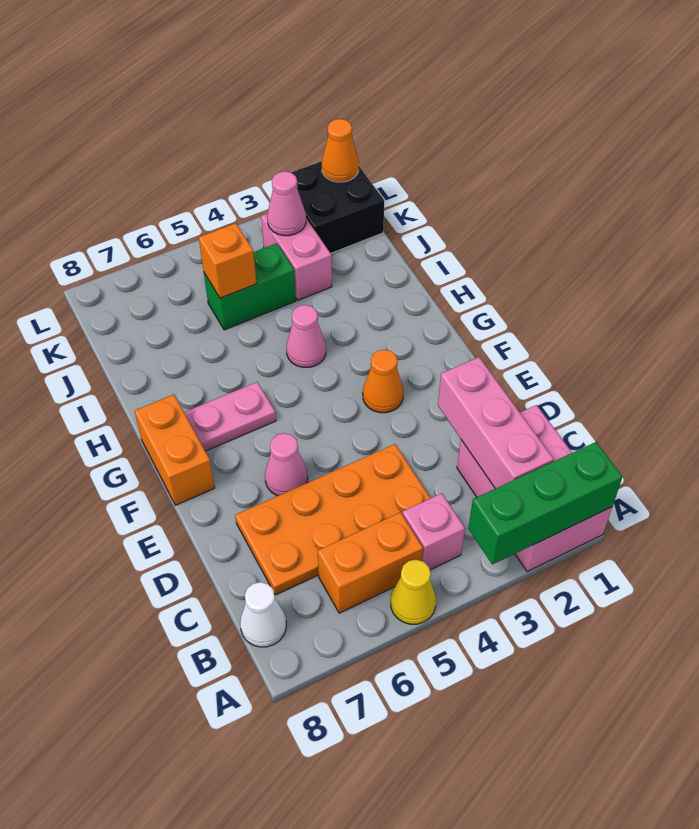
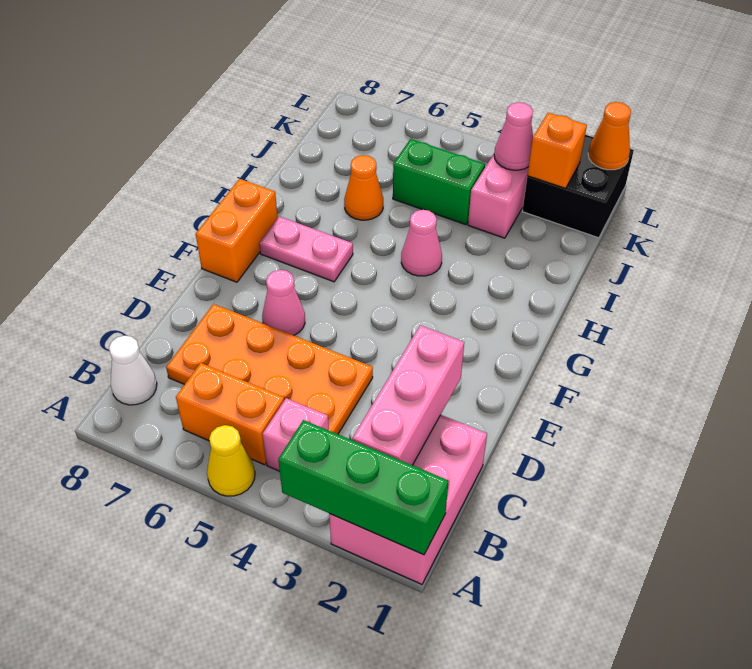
orange 1x1 cone [363,350,403,413] -> orange 1x1 cone moved to [344,155,383,220]
orange 1x1 brick [199,223,257,298] -> orange 1x1 brick moved to [527,113,587,188]

